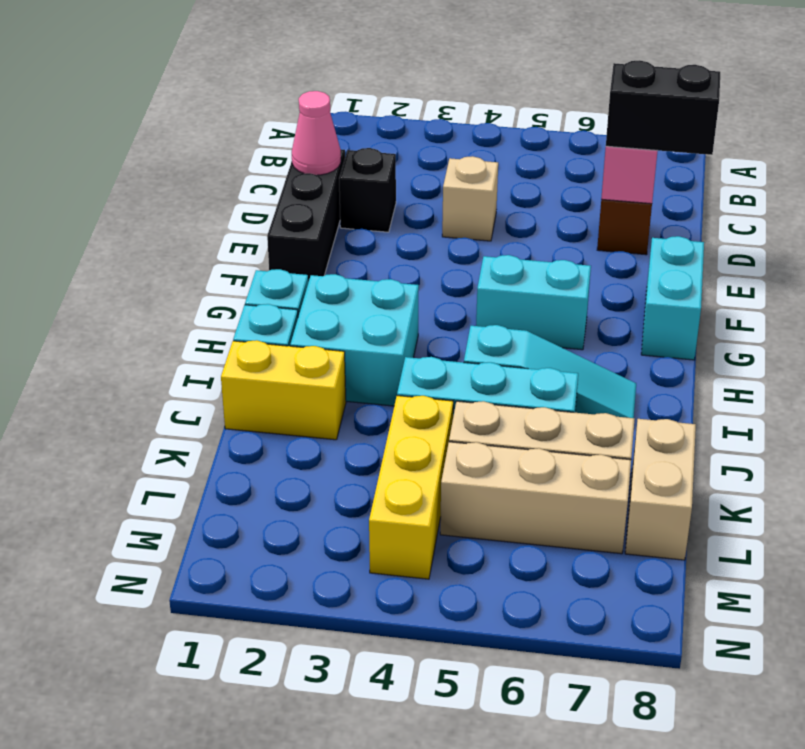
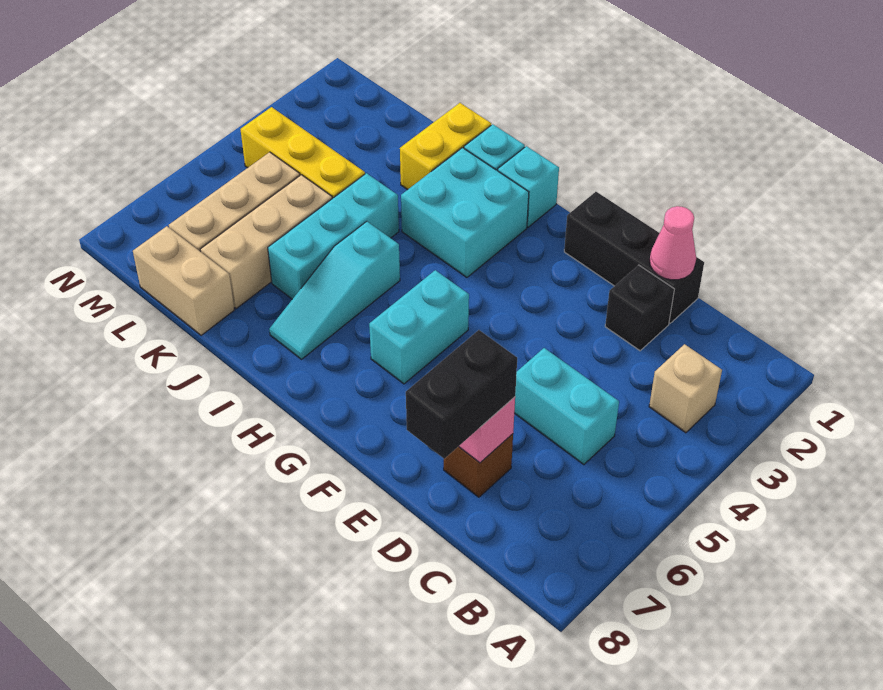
tan 1x1 brick [442,156,498,241] -> tan 1x1 brick moved to [649,344,722,433]
cyan 1x2 brick [641,236,704,360] -> cyan 1x2 brick moved to [514,348,619,465]

